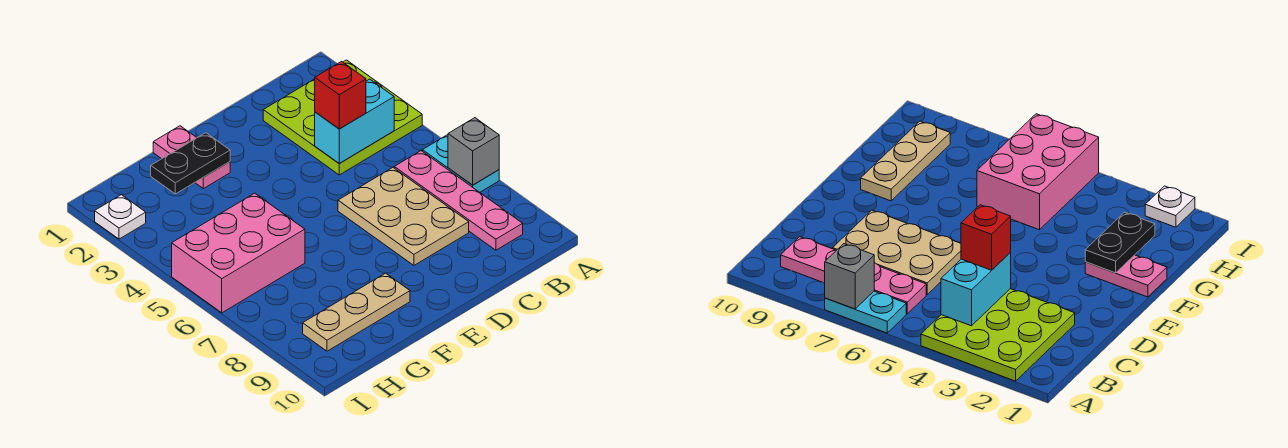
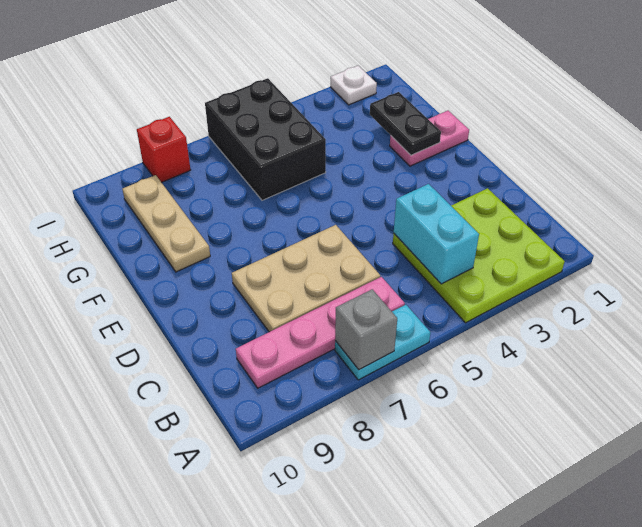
red 1x1 brick [315,62,366,129] -> red 1x1 brick moved to [137,117,191,182]
pink 2x3 brick [172,193,305,313] -> black 2x3 brick [205,78,326,200]

